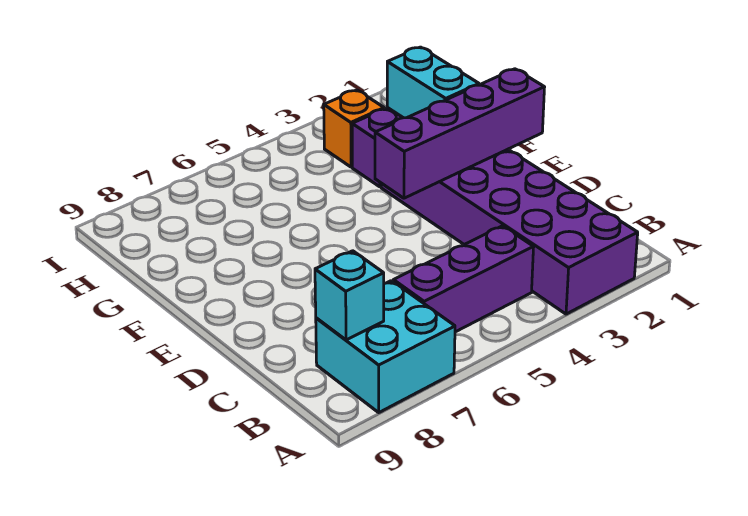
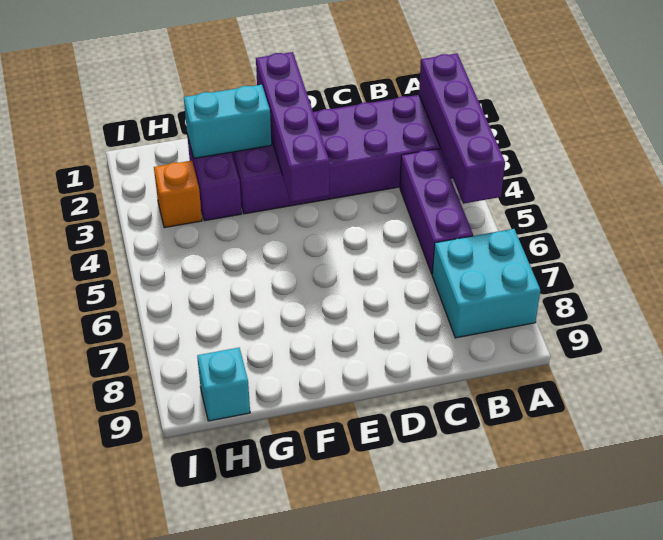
none -> purple 1x4 brick [419,53,505,204]
cyan 1x1 brick [315,251,384,340] -> cyan 1x1 brick moved to [197,348,250,421]

